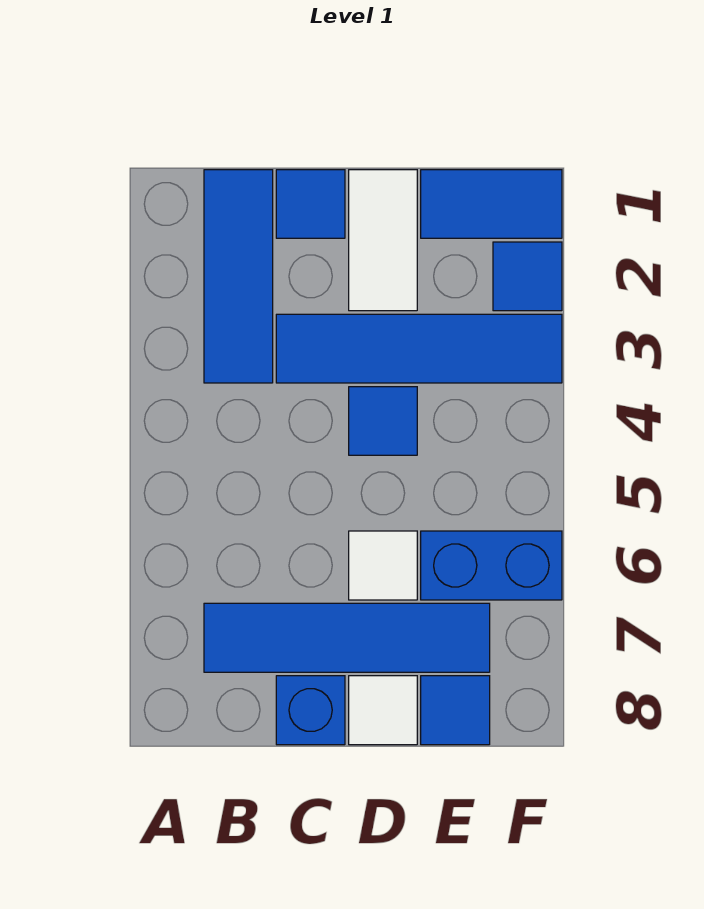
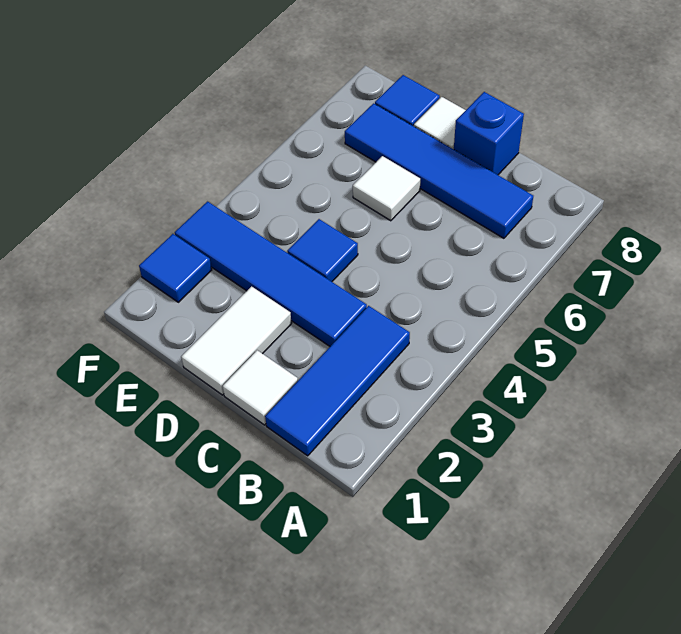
blue 1x1 tile [276,170,345,238] -> white 1x1 tile [223,350,298,425]
blue 1x2 tile [421,170,562,238] -> none
blue 1x2 brick [421,531,562,600] -> none

